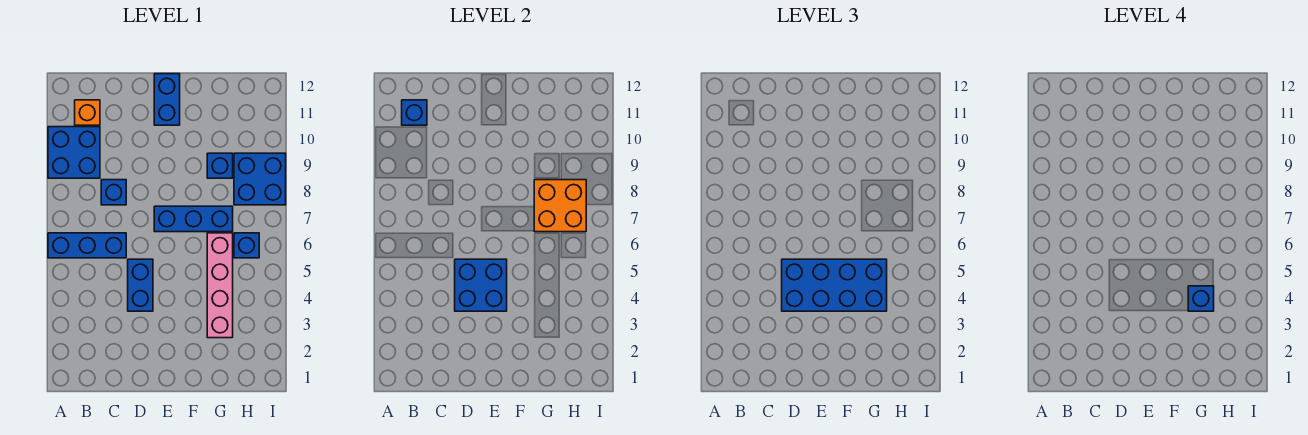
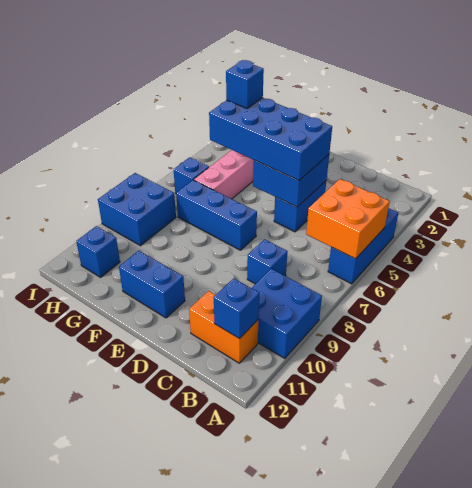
blue 1x3 brick [48,233,126,258] -> blue 1x3 brick turned to [328,208,398,284]
orange 1x1 brick [75,100,100,125] -> orange 1x2 brick [189,291,259,363]
blue 1x2 brick [154,74,180,125] -> blue 1x2 brick turned to [119,251,185,318]
orange 2x2 brick [534,180,586,232] -> orange 2x2 brick moved to [306,179,390,259]
blue 1x1 brick [207,153,233,178] -> blue 1x1 brick moved to [76,226,120,277]

